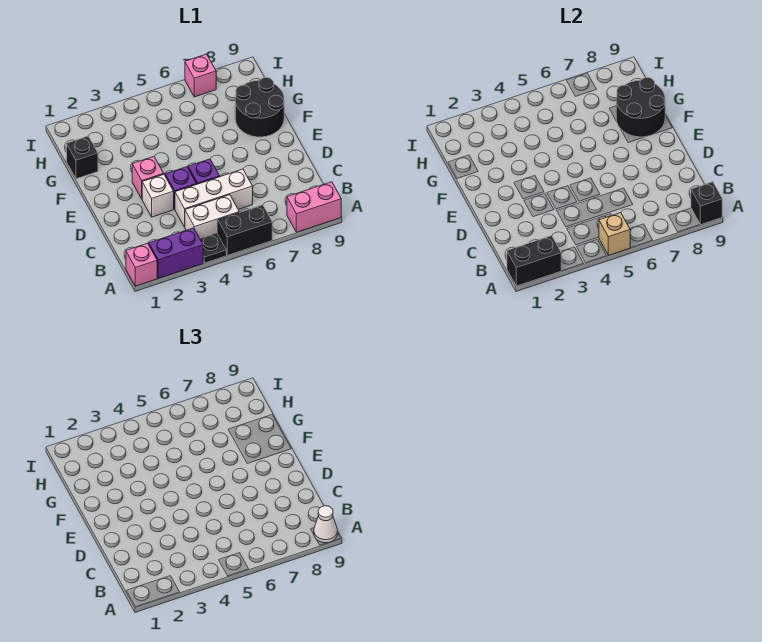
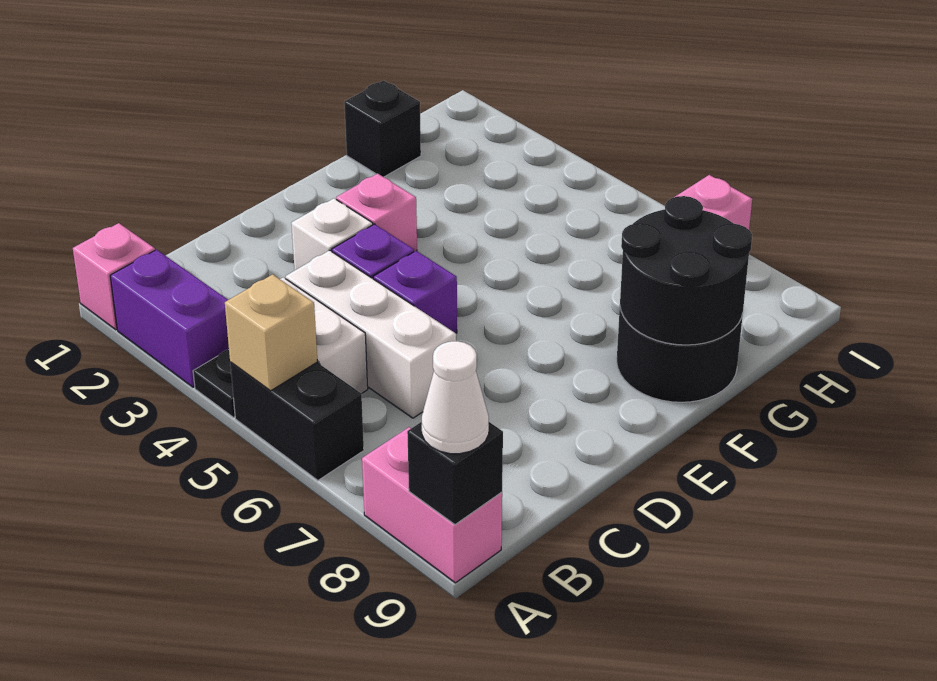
black 1x2 brick [507,236,561,286] -> none

